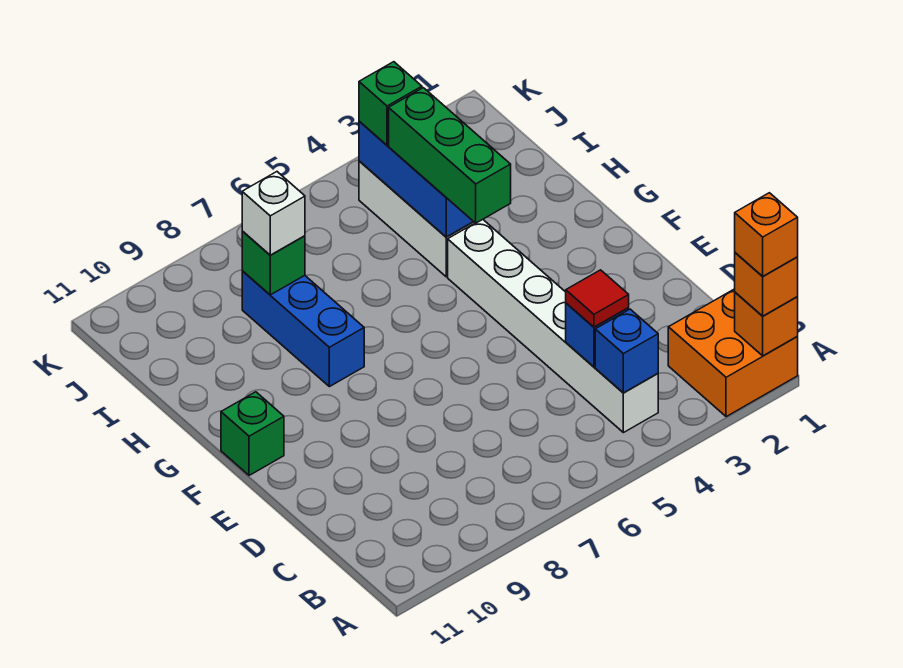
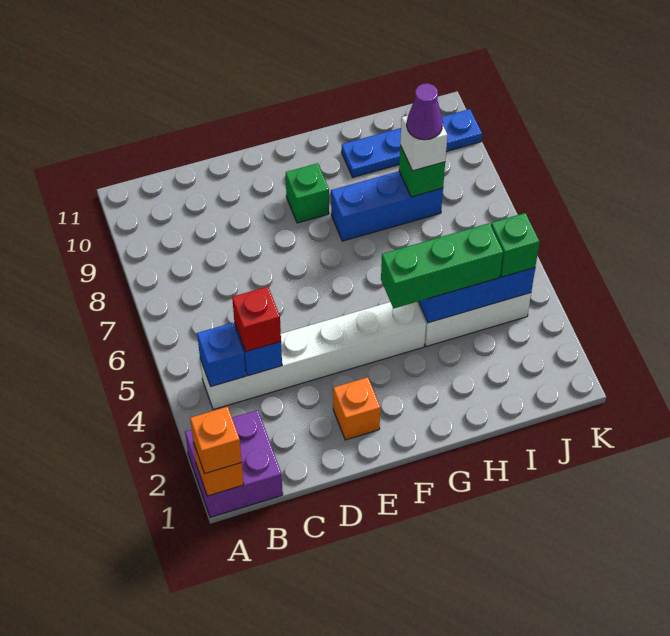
orange 2x2 brick [668,289,798,417] -> purple 2x2 brick [185,410,283,517]
orange 1x1 brick [735,193,798,276] -> orange 1x1 brick moved to [333,377,380,440]
red 1x1 tile [566,270,629,327] -> red 1x1 brick [232,287,281,352]
green 1x1 brick [221,392,284,475] -> green 1x1 brick moved to [286,163,329,223]
none -> blue 1x4 plate [342,109,482,177]
none -> purple 1x1 cone [407,83,443,140]

